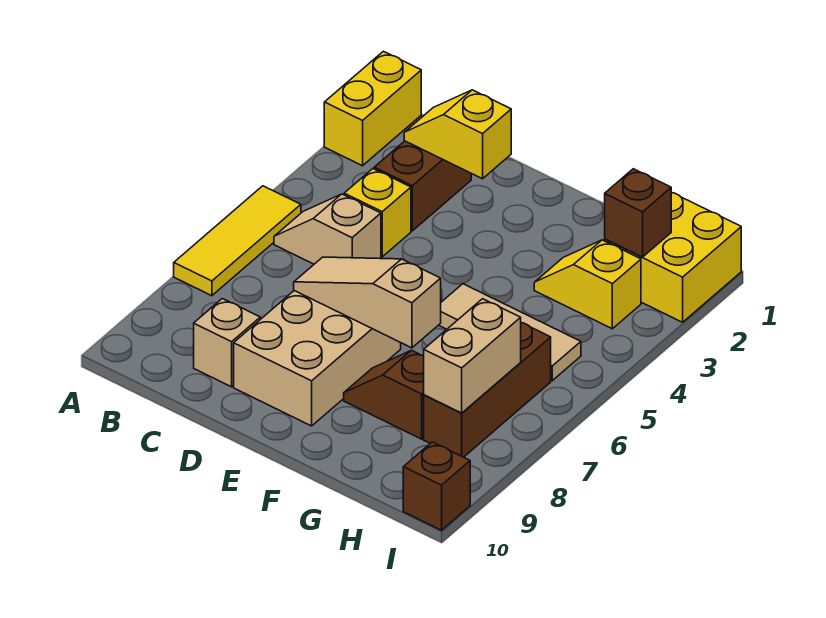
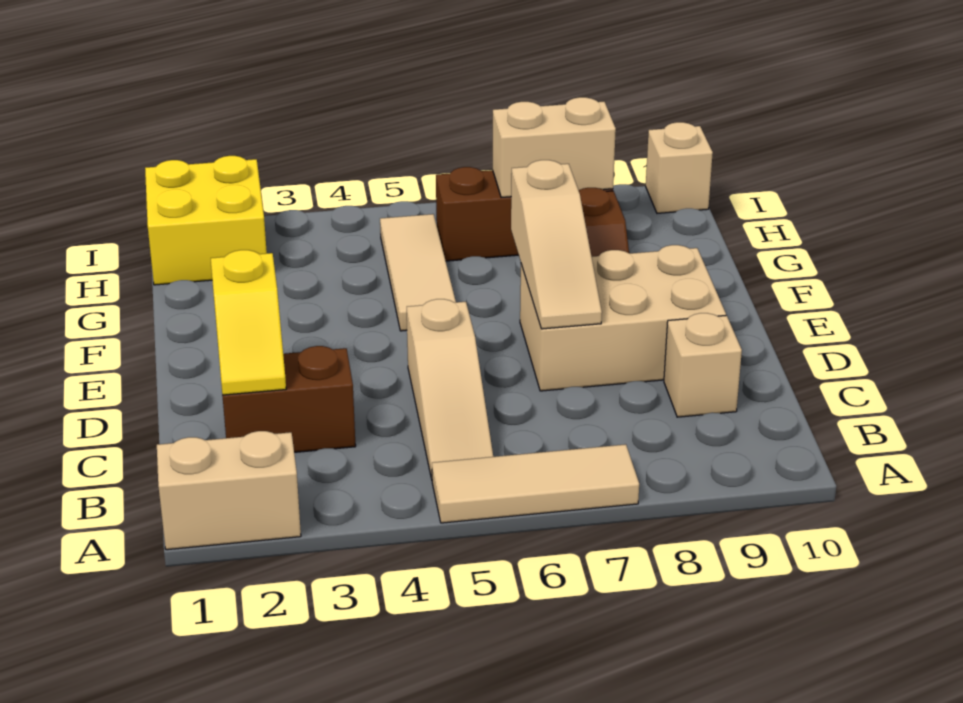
yellow 1x2 brick [324,51,421,166] -> tan 1x2 brick [157,431,301,550]
yellow 1x3 tile [174,186,301,296] -> tan 1x3 tile [432,444,639,523]
tan 1x2 slope [274,194,381,264] -> tan 1x3 slope [407,299,493,479]
yellow 1x1 brick [344,169,411,257] -> none
yellow 1x2 slope [534,240,641,329] -> none
brown 1x1 brick [605,169,672,257] -> none
brown 1x1 brick [403,442,470,530] -> tan 1x1 brick [646,122,713,213]

